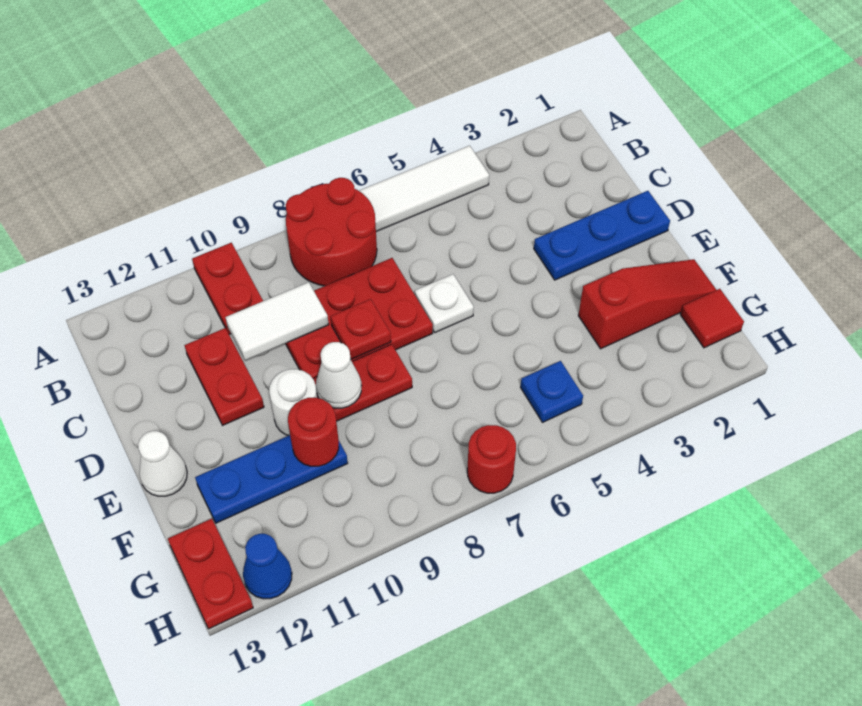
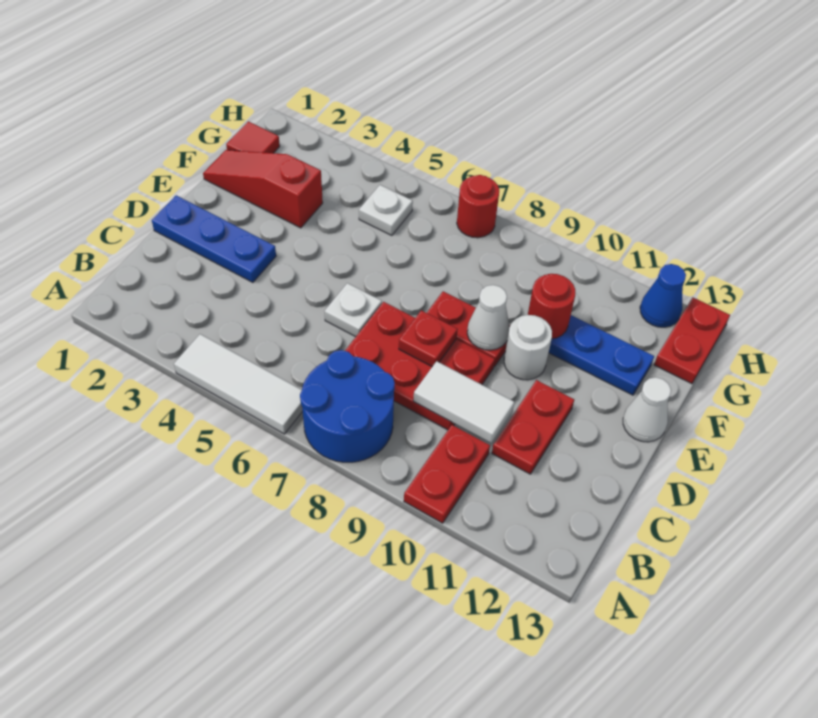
red 2x2 round brick [286,178,377,286] -> blue 2x2 round brick [300,350,395,462]
blue 1x1 plate [520,361,583,422] -> white 1x1 plate [359,185,413,236]

